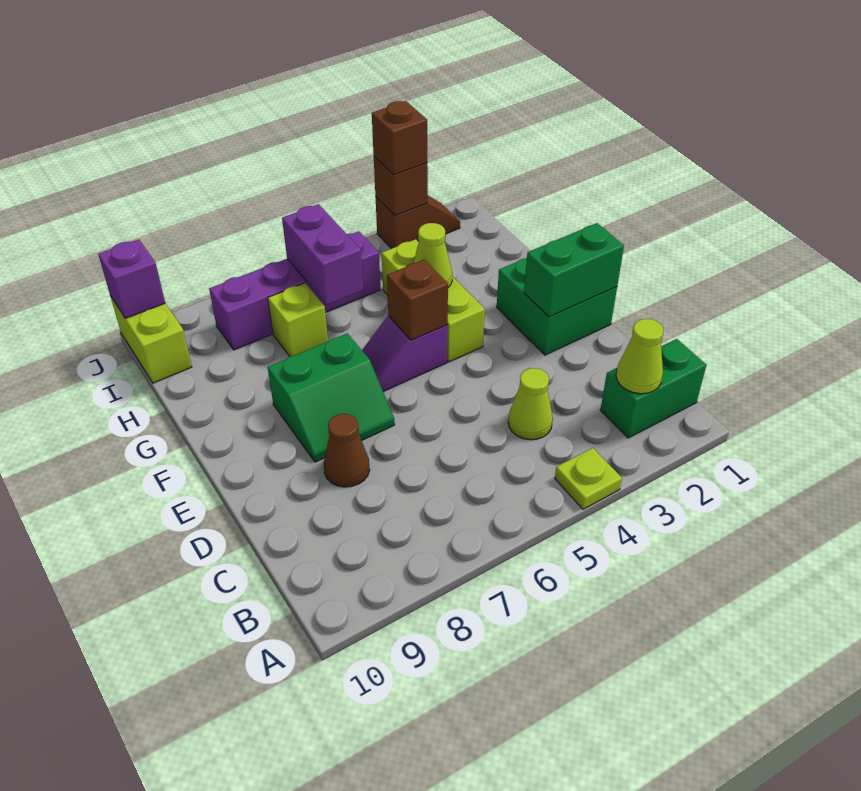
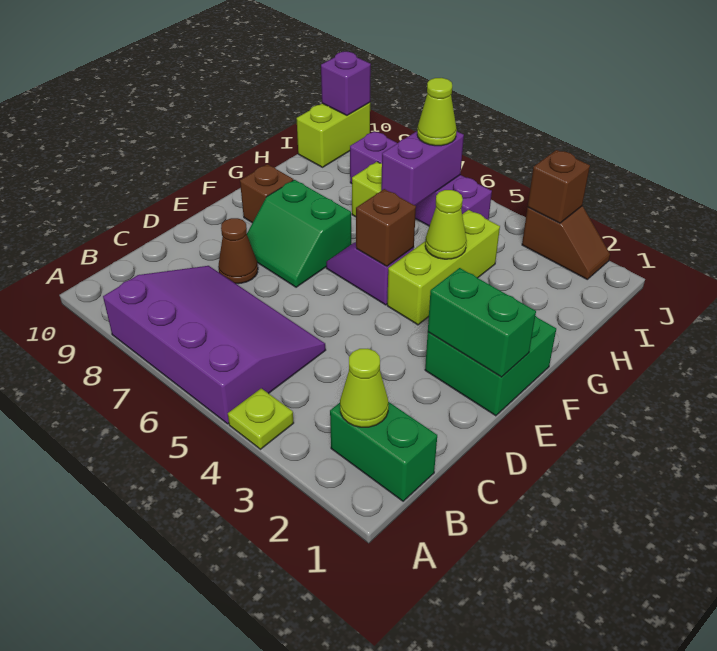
none -> purple 3x4 slope [103,266,326,424]
lime 1x1 cone [508,368,553,440] -> lime 1x1 cone moved to [417,78,457,146]
brown 1x1 brick [372,101,427,175] -> brown 1x1 brick moved to [240,164,293,223]

